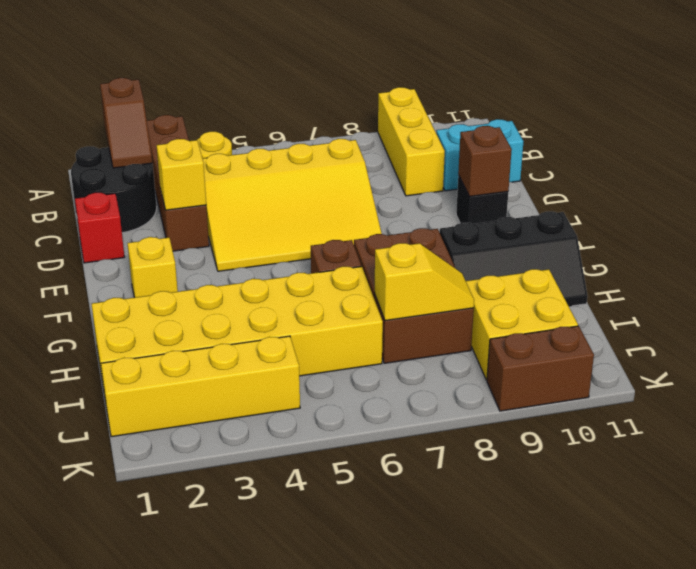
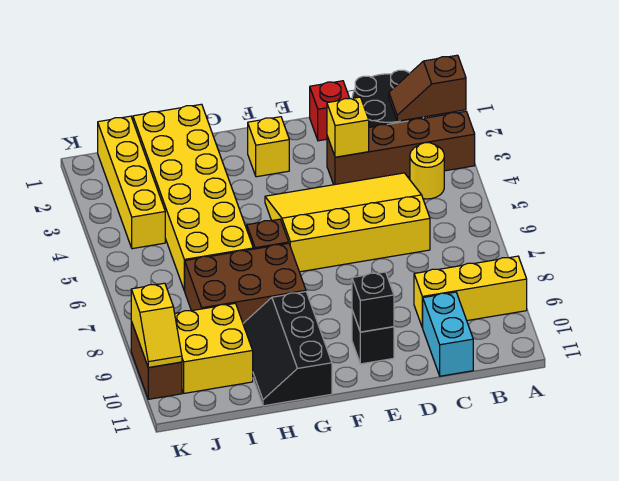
yellow 3x4 slope [203,139,382,271] -> yellow 3x4 slope turned to [265,173,430,272]
brown 1x1 brick [458,126,512,196] -> black 1x1 brick [352,272,394,332]
yellow 1x2 slope [375,243,474,321] -> yellow 1x2 slope moved to [131,283,182,368]

